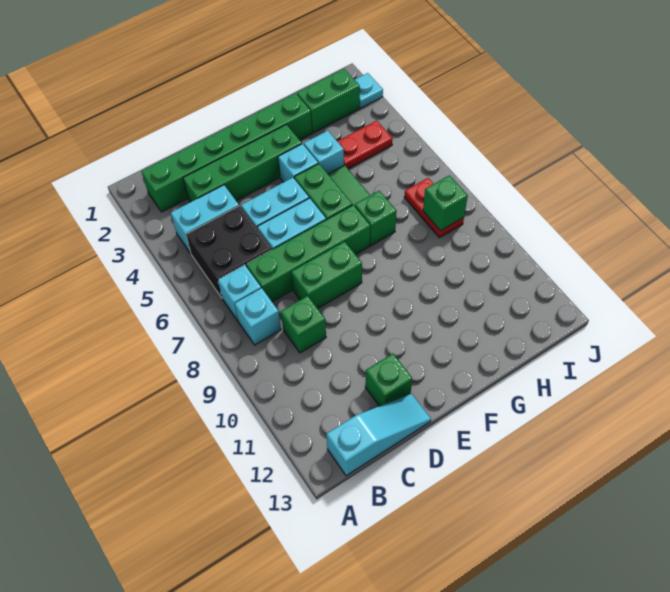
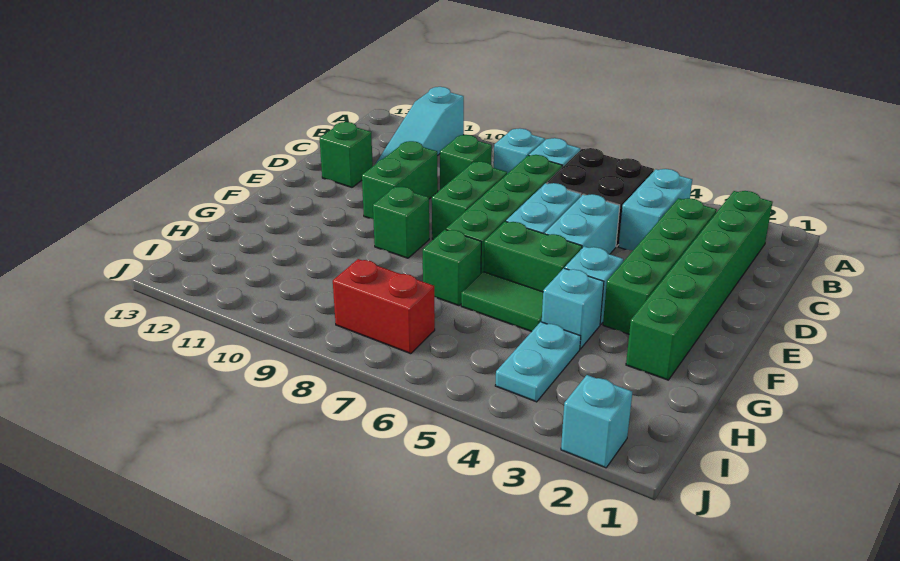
cyan 1x3 slope [326,394,431,476] -> cyan 1x3 slope moved to [376,87,464,164]
green 1x2 brick [297,69,360,133] -> green 1x2 brick moved to [362,141,438,219]
red 1x2 plate [337,121,393,169] -> cyan 1x2 plate [495,322,581,402]
red 1x2 plate [404,178,464,238] -> red 1x2 brick [333,259,435,354]
green 1x1 brick [423,175,468,231] -> green 1x1 brick moved to [373,187,429,258]
cyan 1x1 plate [355,73,383,108] -> cyan 1x1 brick [561,375,632,468]

